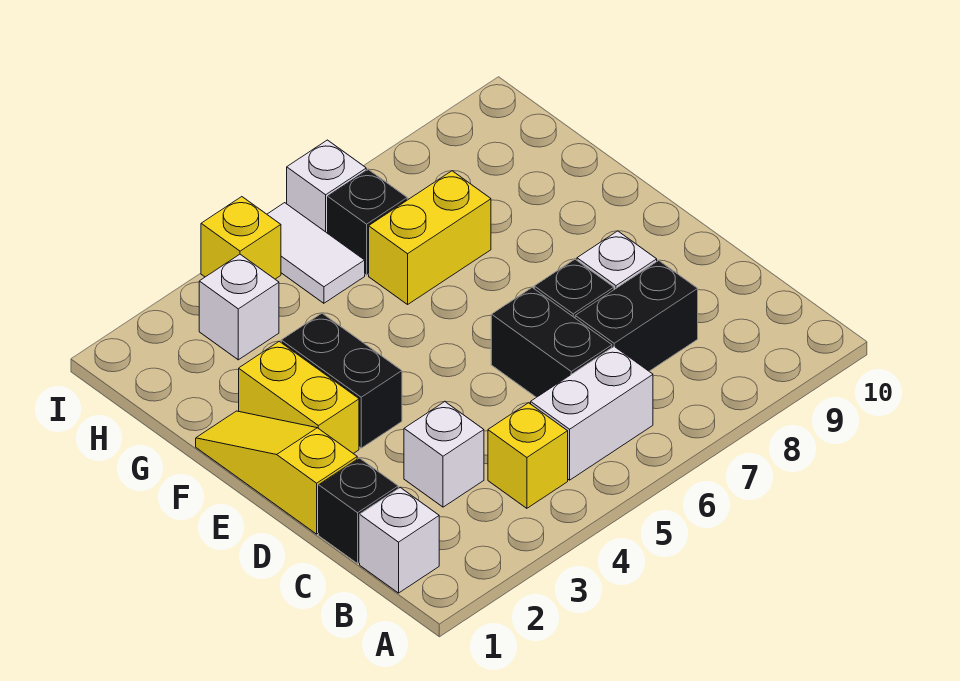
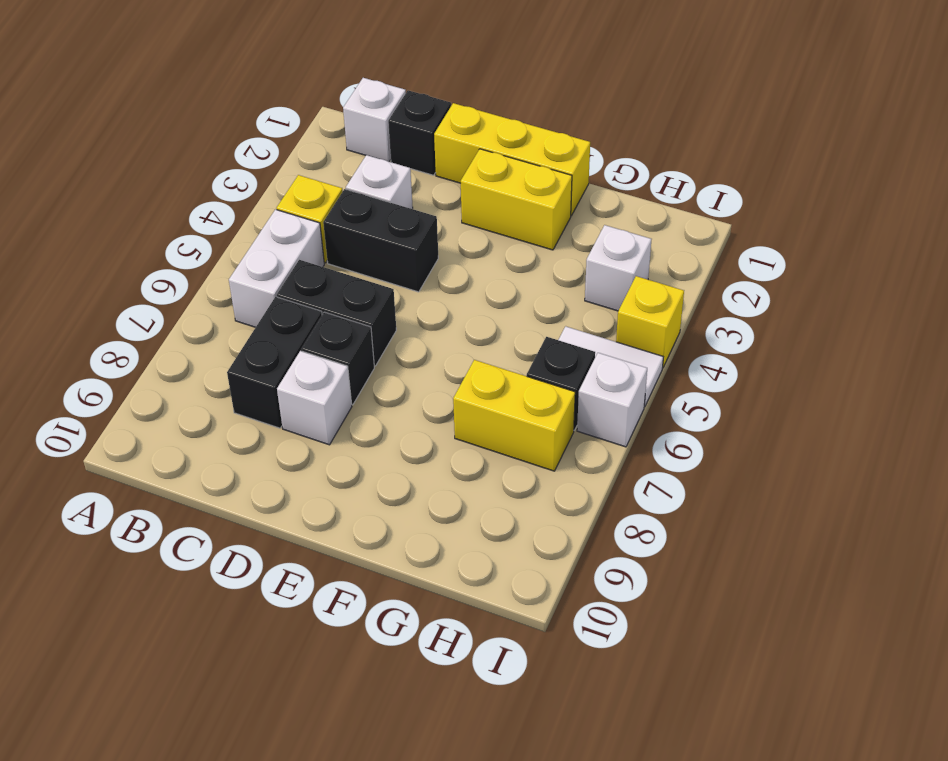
yellow 1x3 slope [196,411,357,534] -> yellow 1x3 brick [434,103,590,216]
black 1x2 brick [281,313,402,448] -> black 1x2 brick moved to [323,189,438,292]
yellow 1x2 brick [369,171,491,304] -> yellow 1x2 brick turned to [453,360,575,471]

